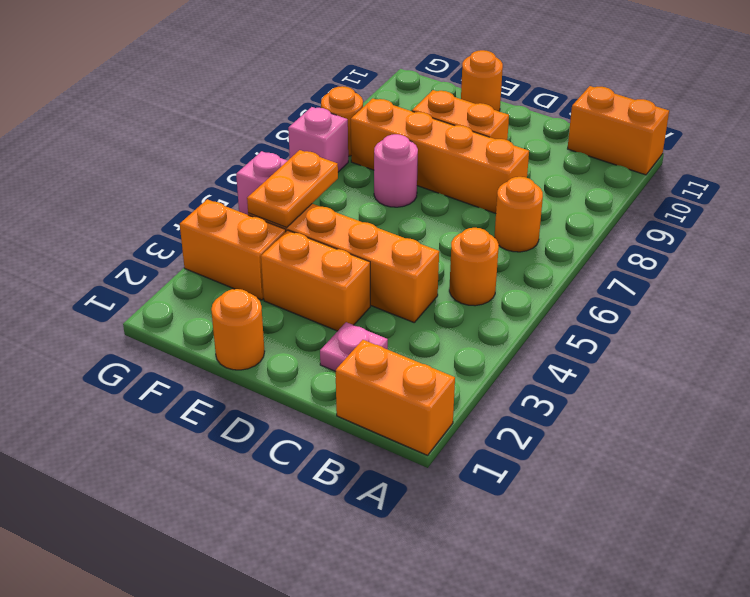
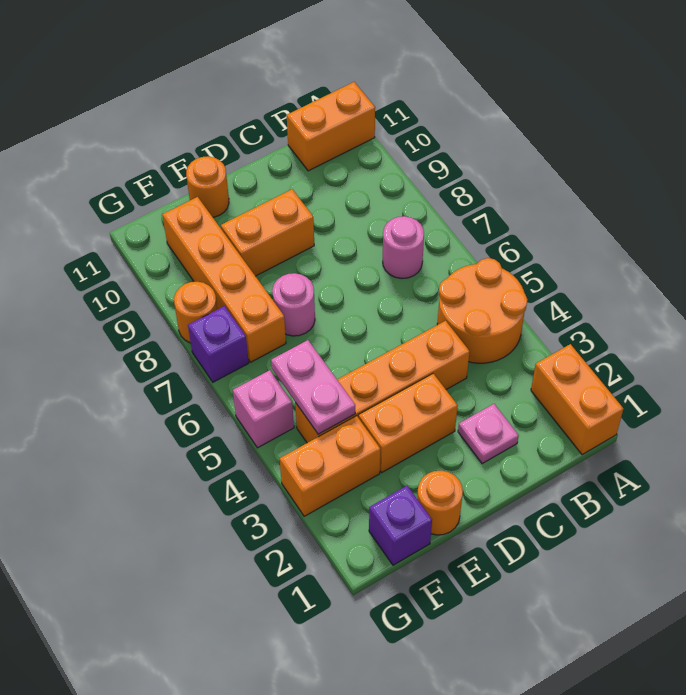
orange 1x2 brick [336,340,455,455] -> orange 1x2 brick turned to [531,344,623,455]
orange 1x1 round brick [449,228,499,306] -> orange 2x2 round brick [437,258,527,363]
orange 1x1 round brick [495,177,543,252] -> pink 1x1 round brick [383,216,424,279]
orange 1x4 brick [351,99,529,213] -> orange 1x4 brick turned to [162,197,286,362]
none -> purple 1x1 brick [369,486,432,565]
orange 1x2 plate [247,150,338,228] -> pink 1x2 plate [271,340,355,434]
pink 1x1 brick [288,107,348,172] -> purple 1x1 brick [188,306,249,382]

